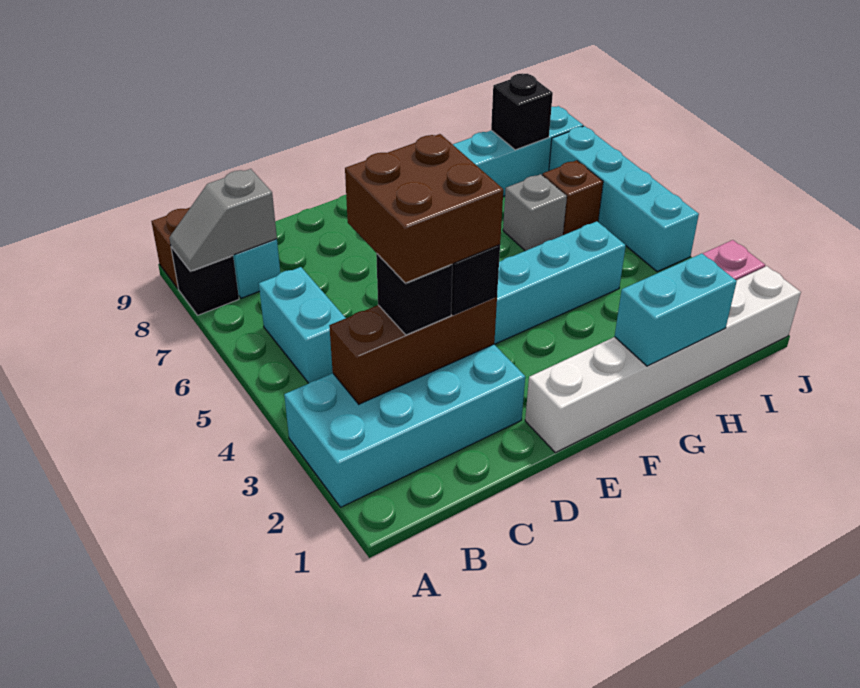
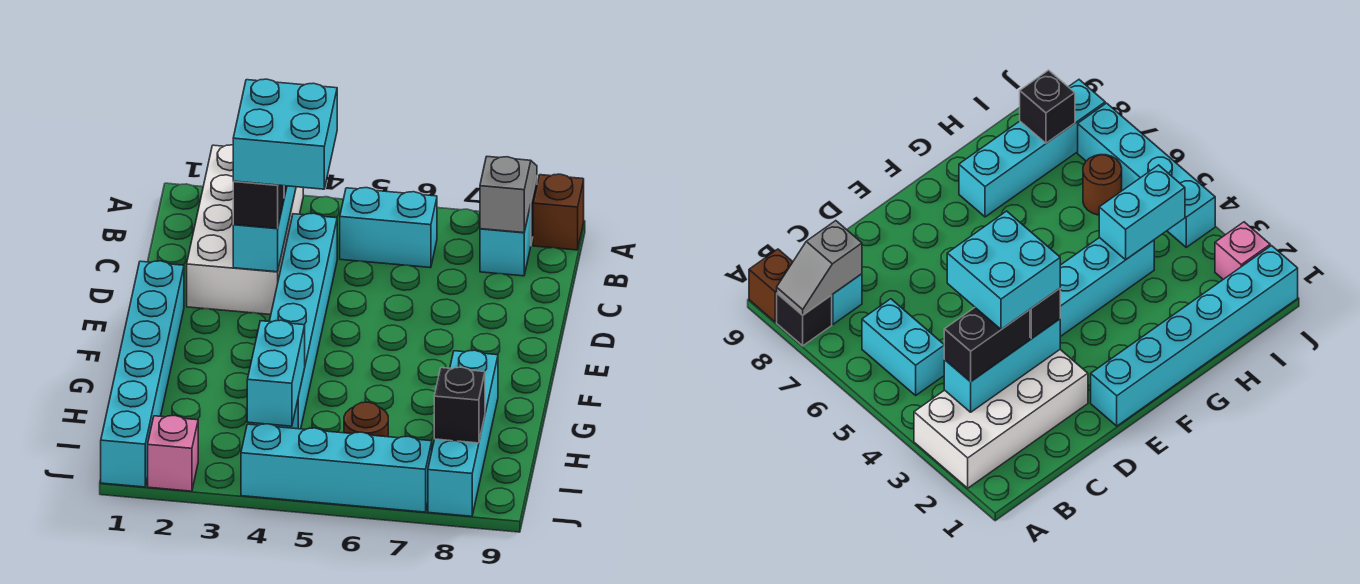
cyan 2x4 brick [284,344,525,507] -> white 2x4 brick [187,145,303,315]
brown 1x3 brick [329,296,497,404] -> cyan 1x3 brick [233,186,296,272]
black 1x1 brick [376,254,452,335] -> black 1x2 brick [944,308,1030,382]
brown 2x2 brick [345,134,503,283] -> cyan 2x2 brick [233,79,337,189]
white 1x6 brick [525,266,801,453] -> cyan 1x6 brick [101,261,184,487]
cyan 1x2 brick [615,254,737,366] -> cyan 1x2 brick moved to [247,320,305,426]
grey 1x1 brick [503,174,567,251] -> none
brown 1x1 brick [542,160,603,235] -> brown 1x1 round brick [344,402,388,437]

